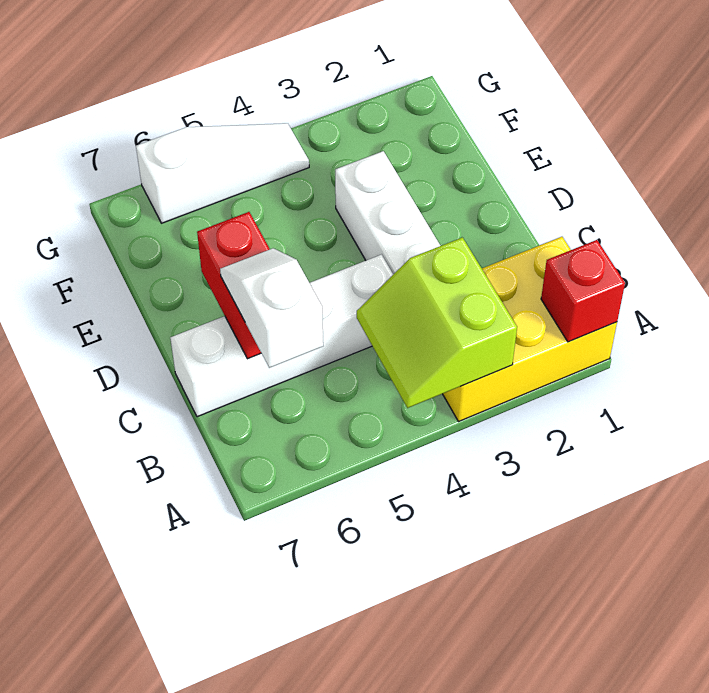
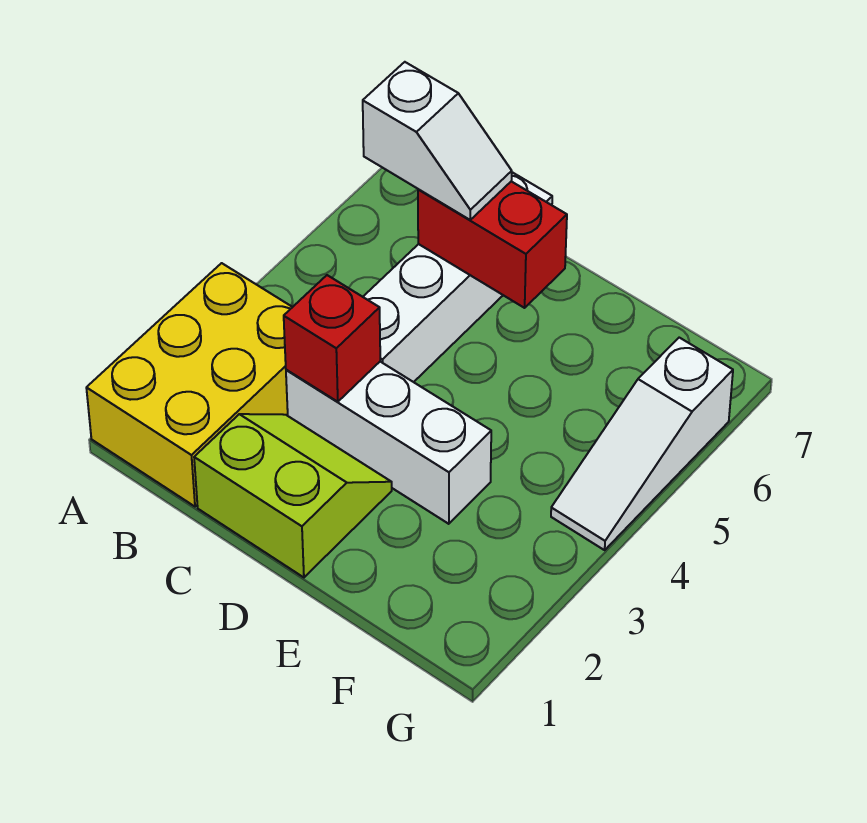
red 1x1 brick [541,240,625,342] -> red 1x1 brick moved to [284,275,380,402]
lime 2x2 slope [357,237,517,408] -> lime 2x2 slope moved to [194,414,392,577]

